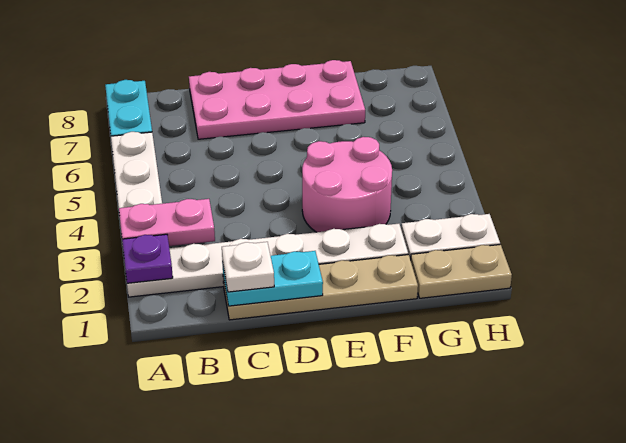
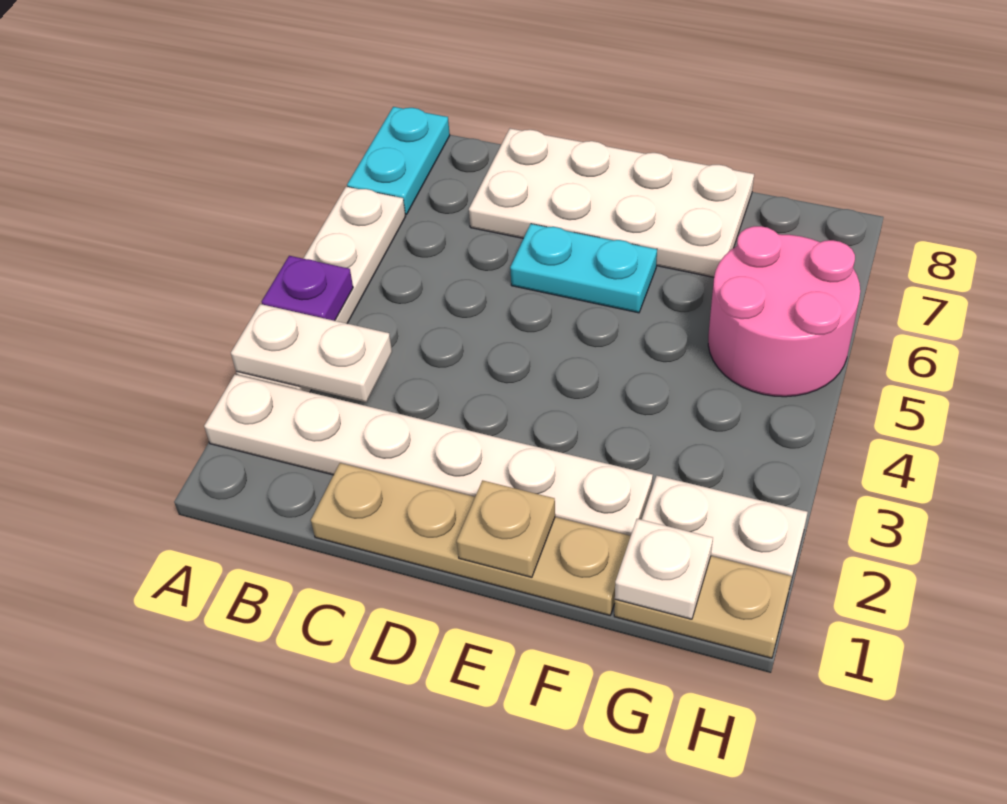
purple 1x1 plate [122,234,173,283] -> purple 1x1 plate moved to [262,256,353,321]
pink 1x2 plate [119,199,215,246] -> white 1x2 plate [231,304,392,402]
cyan 1x2 plate [222,251,323,306] -> cyan 1x2 plate moved to [510,224,657,313]
white 1x1 plate [222,242,274,292] -> white 1x1 plate moved to [615,519,713,619]
pink 2x4 plate [189,60,365,139] -> white 2x4 plate [469,128,754,277]
none -> tan 1x1 plate [457,480,555,577]
pink 2x2 round brick [302,137,392,232] -> pink 2x2 round brick moved to [708,226,860,397]

